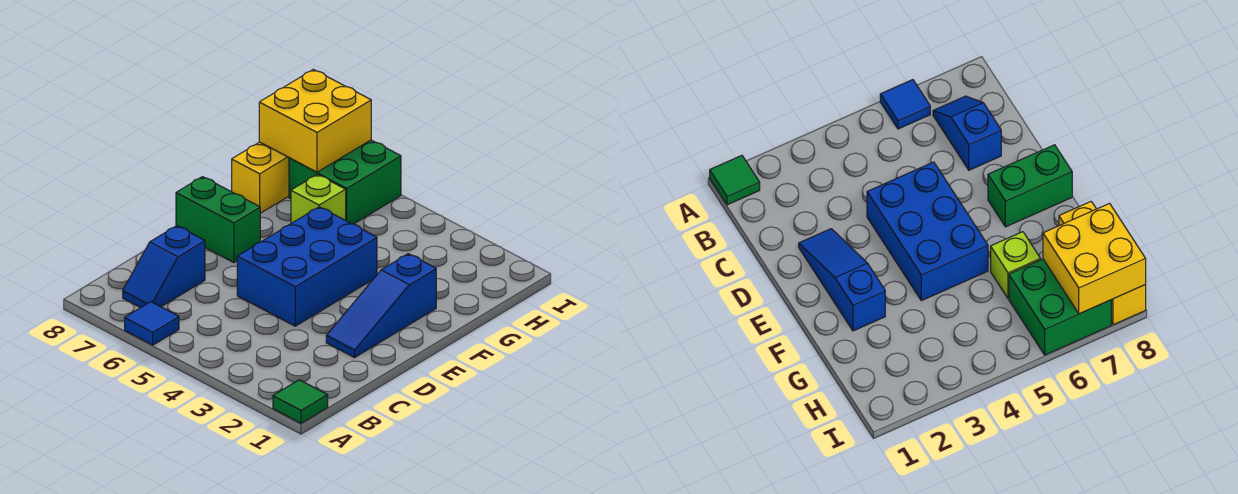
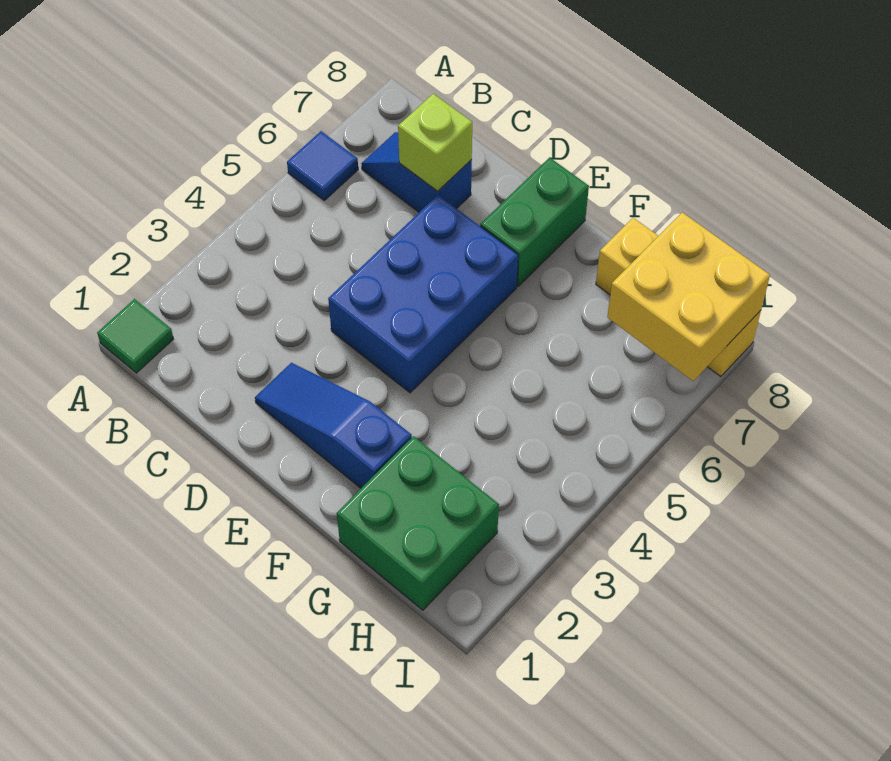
blue 2x3 brick [237,207,377,326] -> blue 2x3 brick turned to [328,195,518,393]
lime 1x1 brick [291,174,346,223] -> lime 1x1 brick moved to [398,94,472,191]
green 2x2 brick [289,140,401,224] -> green 2x2 brick moved to [337,436,499,610]

